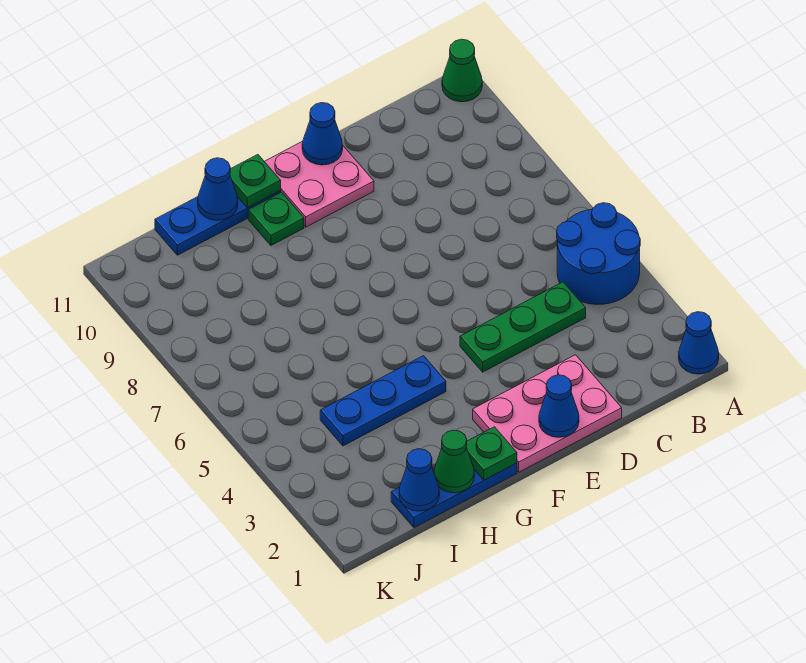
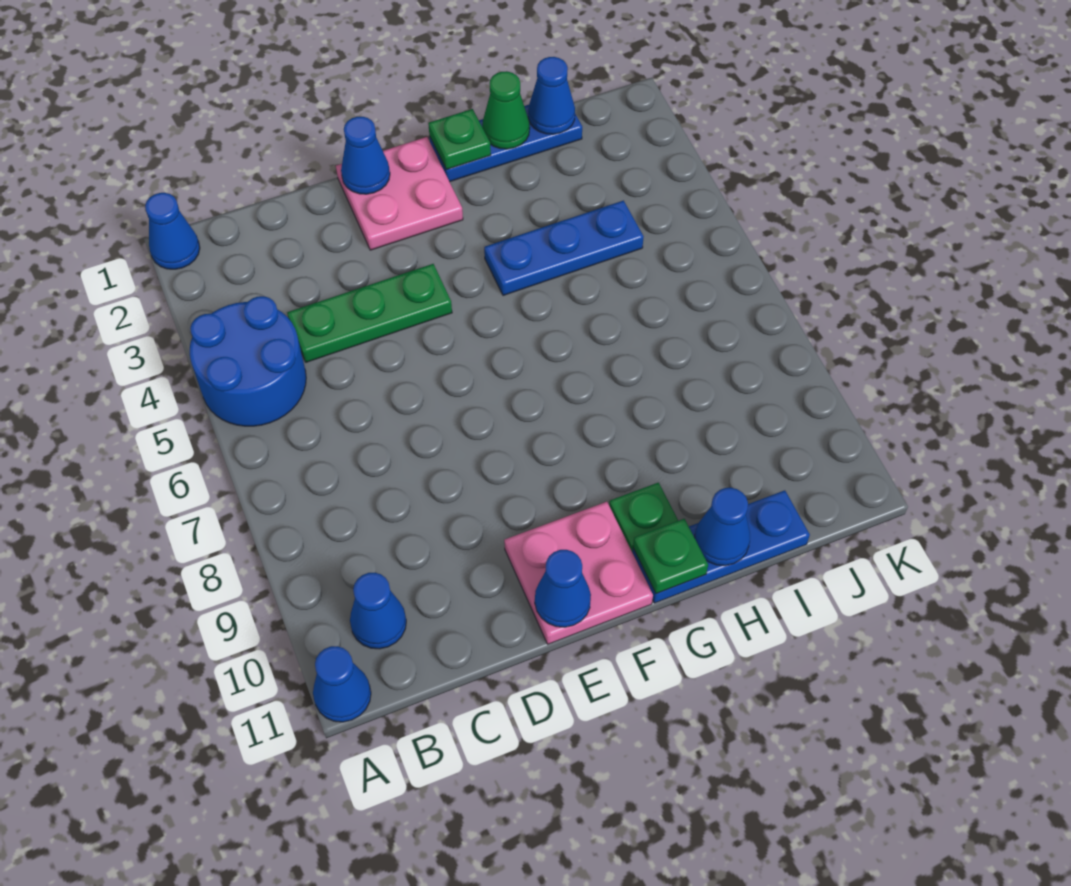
green 1x1 cone [442,39,482,102] -> blue 1x1 cone [313,646,371,722]
none -> blue 1x1 cone [350,573,406,649]
pink 2x3 plate [473,355,622,472] -> pink 2x2 plate [336,137,463,250]

